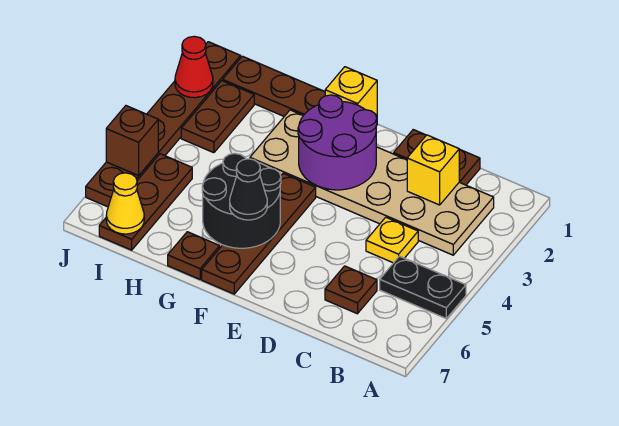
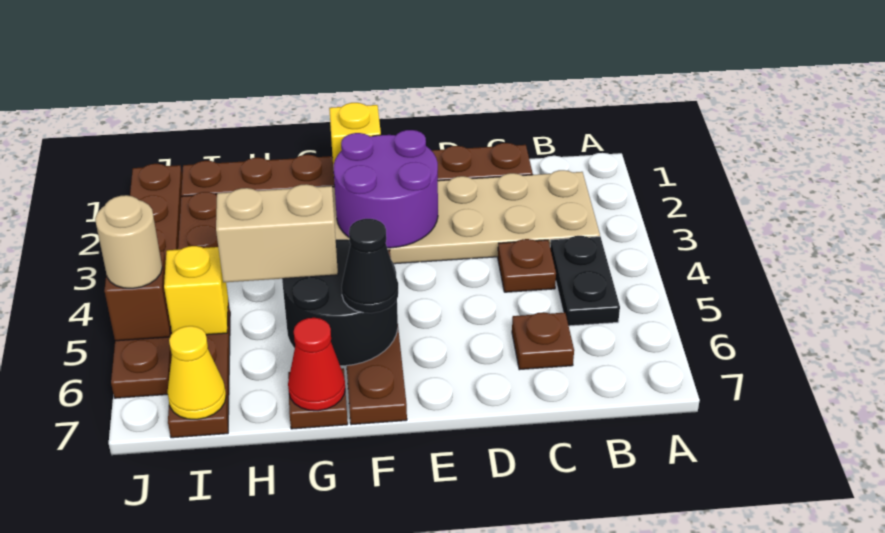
black 1x2 plate [380,256,466,318] -> black 1x2 plate turned to [550,236,620,326]
yellow 1x1 brick [407,135,459,205] -> yellow 1x1 brick moved to [164,246,228,335]
yellow 1x1 plate [366,217,418,263] -> brown 1x1 plate [498,239,556,292]
none -> tan 1x2 brick [216,184,338,282]
red 1x1 cone [175,36,213,98] -> red 1x1 cone moved to [288,318,345,411]
none -> tan 1x1 round brick [95,195,162,288]

